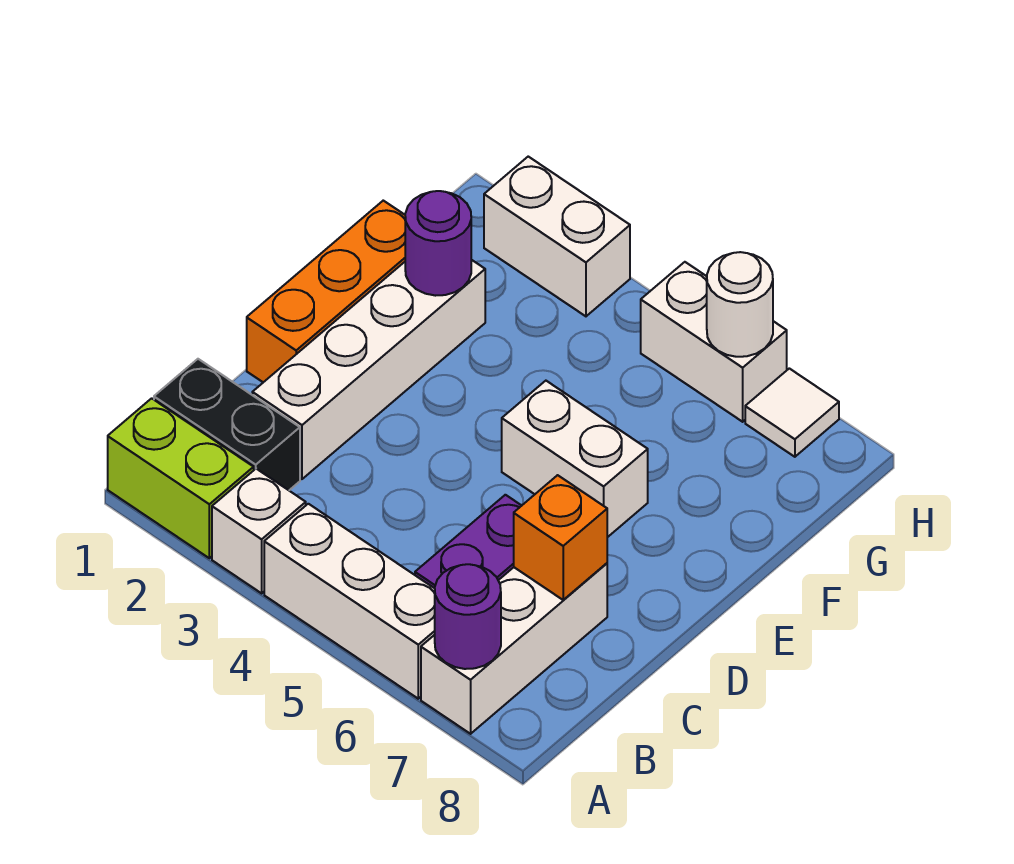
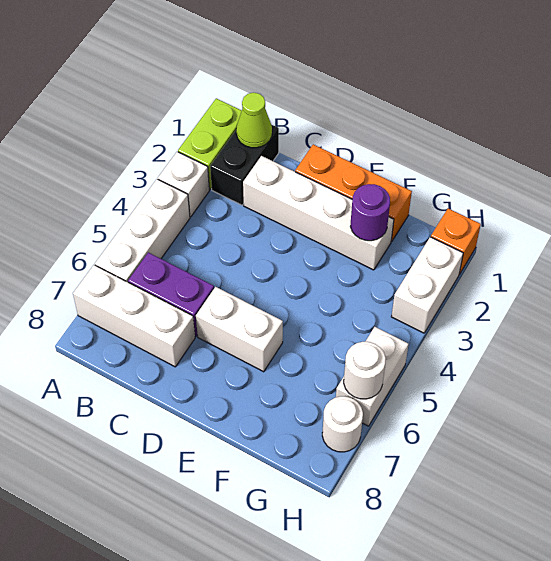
purple 1x1 round brick [435,564,501,669] -> none
none -> lime 1x1 cone [236,93,272,148]
orange 1x1 brick [514,475,607,600] -> orange 1x1 brick moved to [431,209,481,274]
white 1x2 brick [502,381,648,537] -> white 1x2 brick turned to [196,287,283,372]
white 1x1 tile [745,368,839,457] -> white 1x1 round brick [322,396,363,452]

